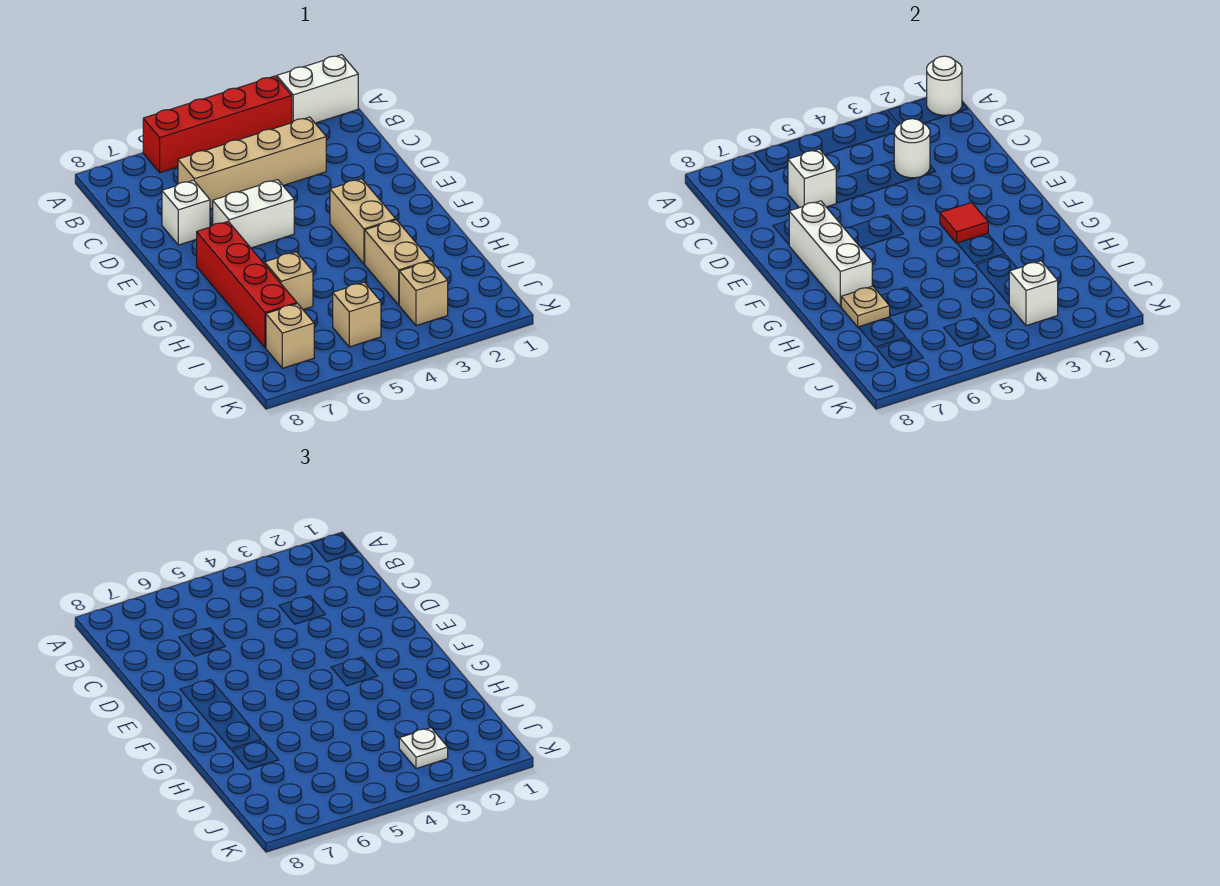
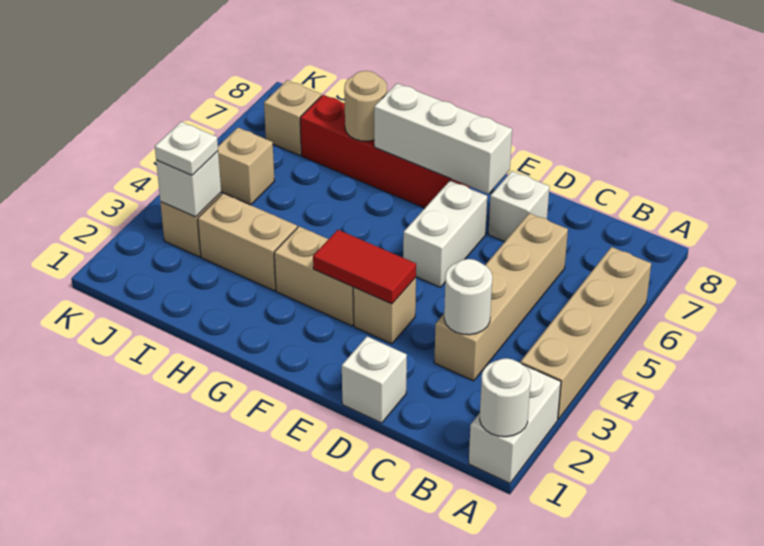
red 1x4 brick [143,76,292,173] -> tan 1x4 brick [520,247,651,419]
white 1x1 brick [788,149,836,208] -> white 1x1 brick moved to [342,336,407,423]
red 1x1 tile [940,202,988,243] -> red 1x2 tile [313,230,416,304]
tan 1x1 brick [265,252,313,310] -> tan 1x1 brick moved to [353,277,416,344]
tan 1x1 plate [841,286,890,327] -> tan 1x1 round brick [344,71,387,141]

